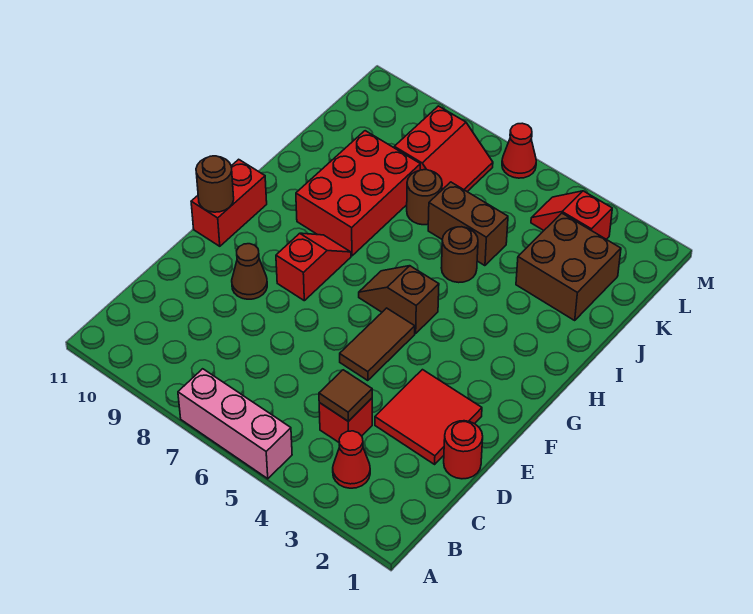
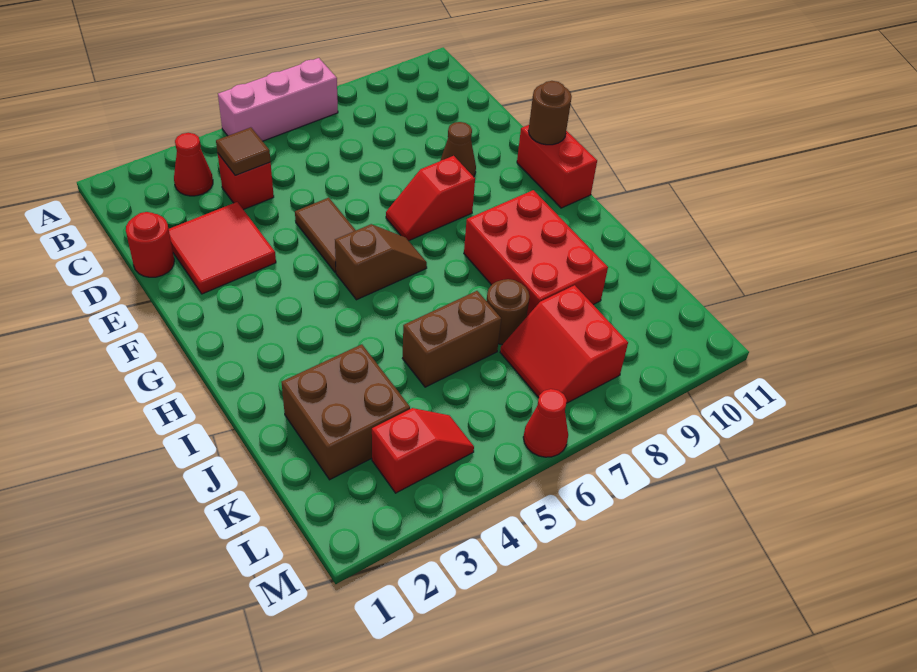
red 1x2 slope [276,233,351,301] -> red 1x2 slope turned to [386,156,475,241]
brown 1x1 round brick [441,227,478,283] -> none

